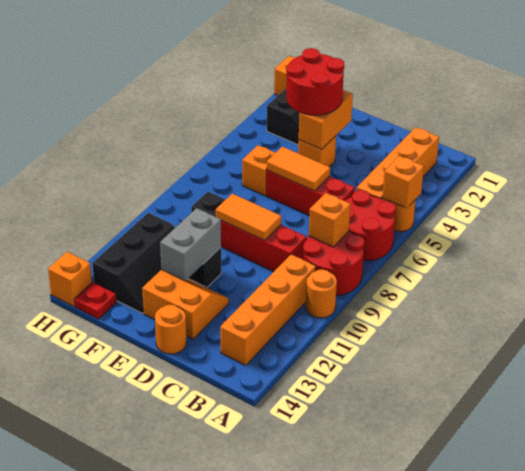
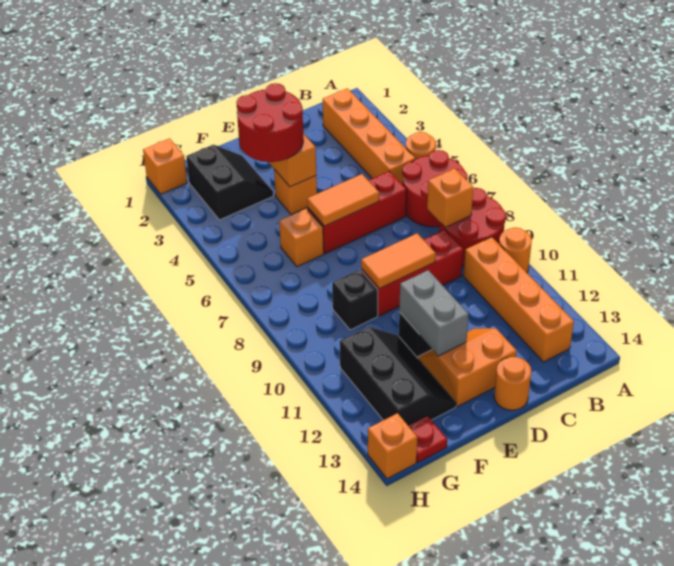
orange 1x1 brick [382,156,424,208] -> none

